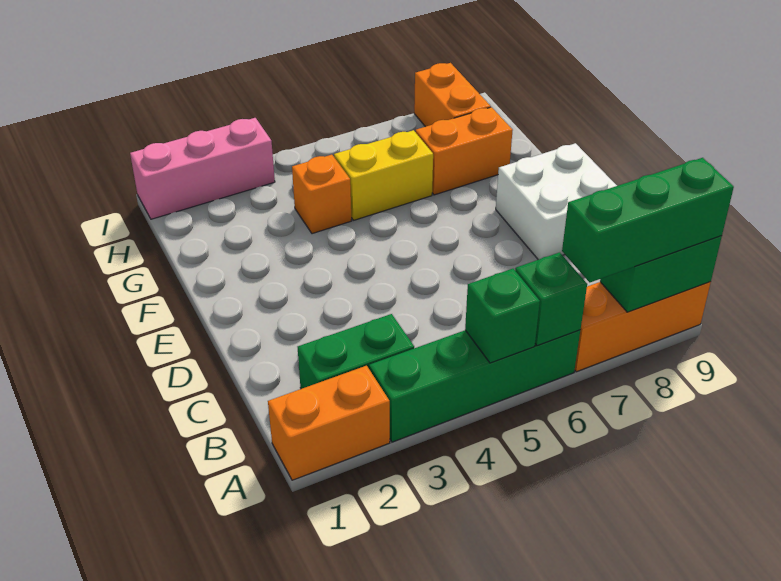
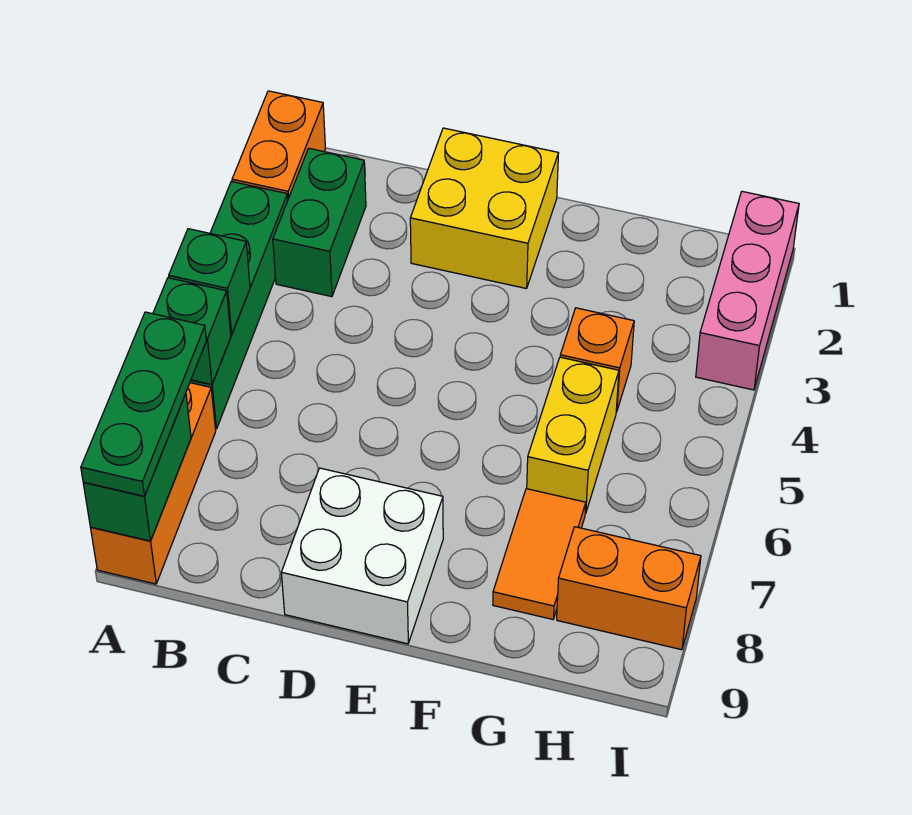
green 1x3 brick [562,158,734,282] -> green 1x3 plate [81,312,206,496]
none -> yellow 2x2 brick [410,128,558,289]
orange 1x2 brick [416,107,513,195] -> orange 1x2 tile [493,489,586,619]

